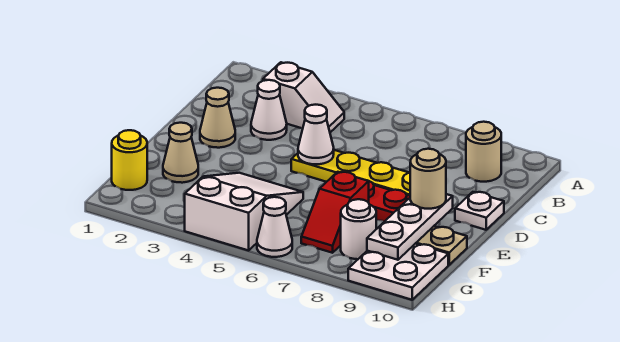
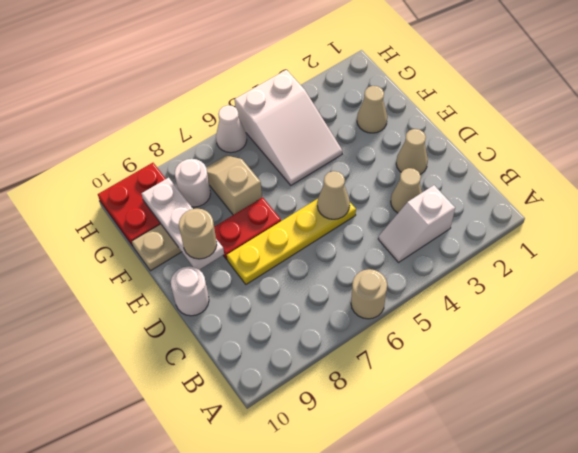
tan 1x1 round brick [466,122,501,182] -> tan 1x1 round brick moved to [351,269,387,319]
white 1x1 cone [251,80,287,140] -> tan 1x1 cone [391,168,422,213]
white 1x1 cone [298,105,334,164] -> tan 1x1 cone [317,171,350,219]
white 1x1 plate [455,192,504,230] -> white 1x1 round brick [171,266,209,316]
red 1x2 slope [301,172,369,253] -> tan 1x2 slope [206,155,262,215]
yellow 1x1 round brick [112,130,147,190] -> none
white 2x2 plate [348,244,448,300] -> red 2x2 plate [98,163,166,246]

